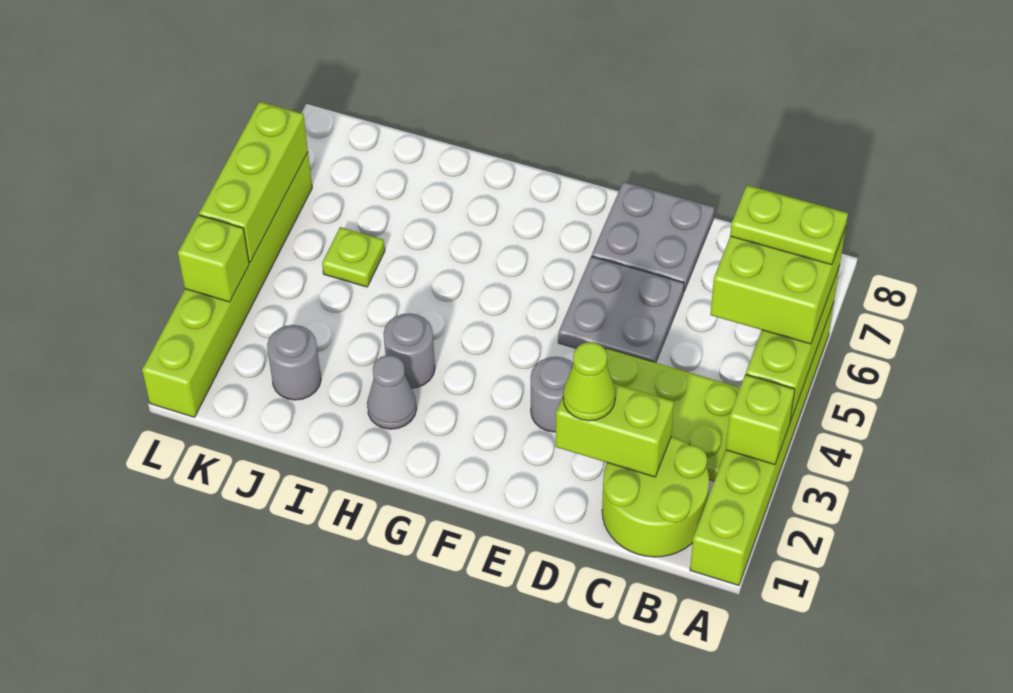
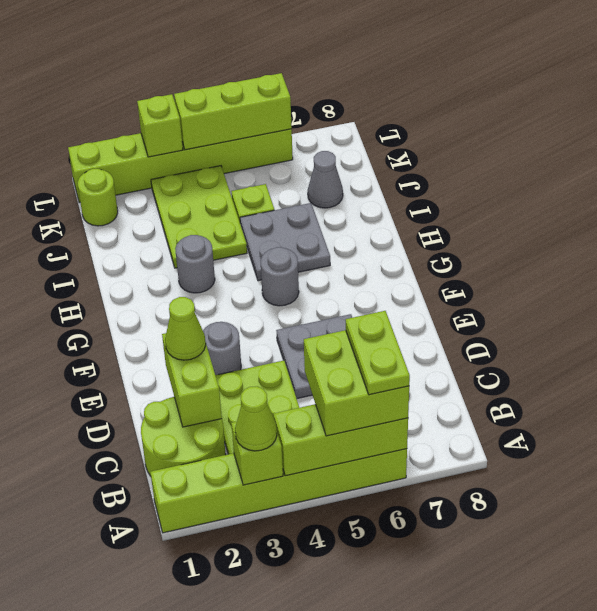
none -> lime 1x1 cone [235,386,277,451]
grey 2x2 plate [592,182,715,291] -> grey 2x2 plate moved to [240,203,330,281]
grey 1x1 cone [367,355,417,429] -> grey 1x1 cone moved to [308,151,343,208]
none -> lime 2x3 plate [151,166,247,268]
grey 1x1 round brick [267,325,321,400] -> grey 1x1 round brick moved to [261,247,299,306]
none -> lime 1x1 round brick [78,169,118,226]

